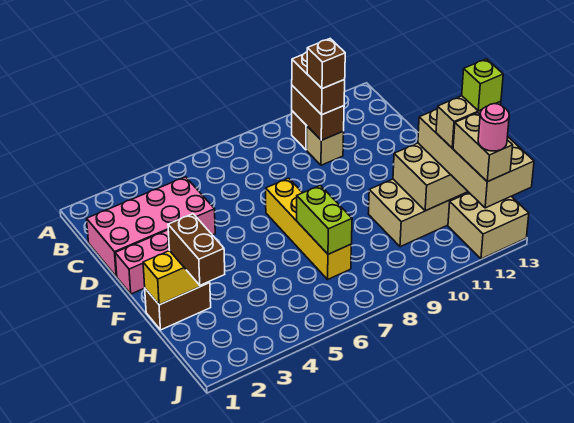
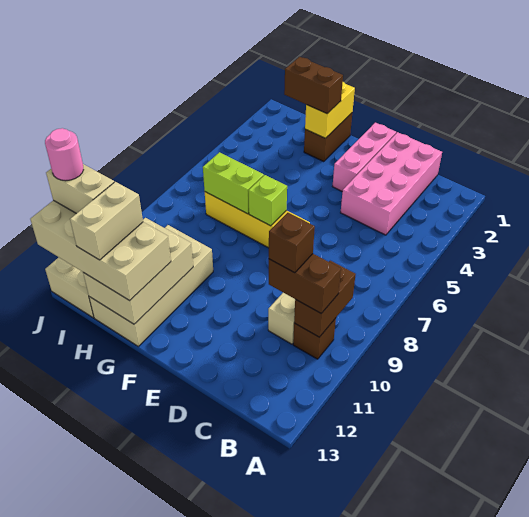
brown 1x2 brick [292,86,344,140] -> brown 1x2 brick turned to [294,261,356,337]
lime 1x1 brick [462,59,503,111] -> lime 1x1 brick moved to [248,175,287,226]

